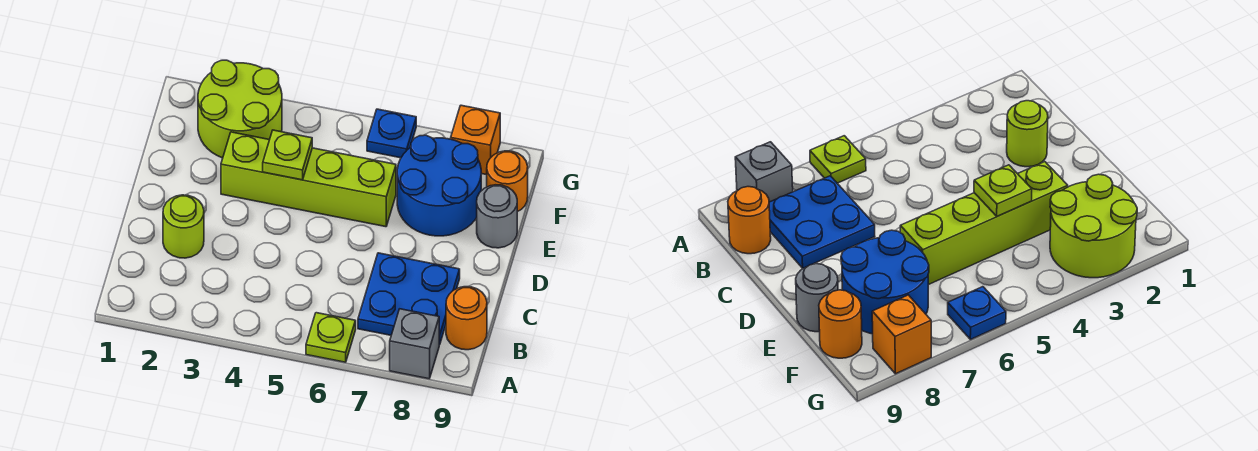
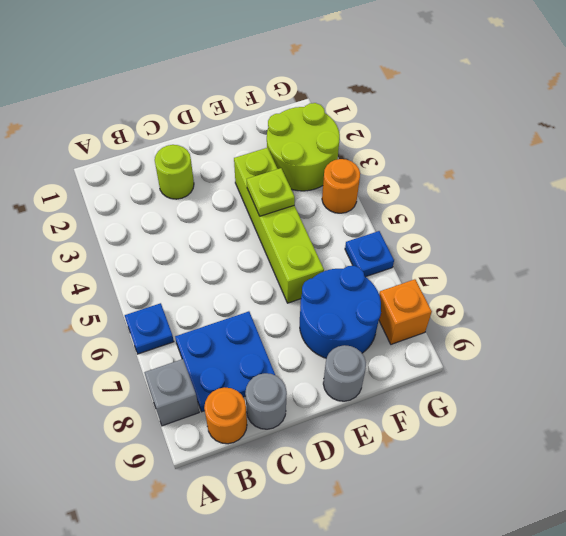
lime 1x1 plate [306,313,356,362] -> blue 1x1 plate [125,303,174,354]
none -> grey 1x1 round brick [245,373,287,429]
orange 1x1 round brick [487,151,528,212] -> orange 1x1 round brick moved to [322,159,360,213]

